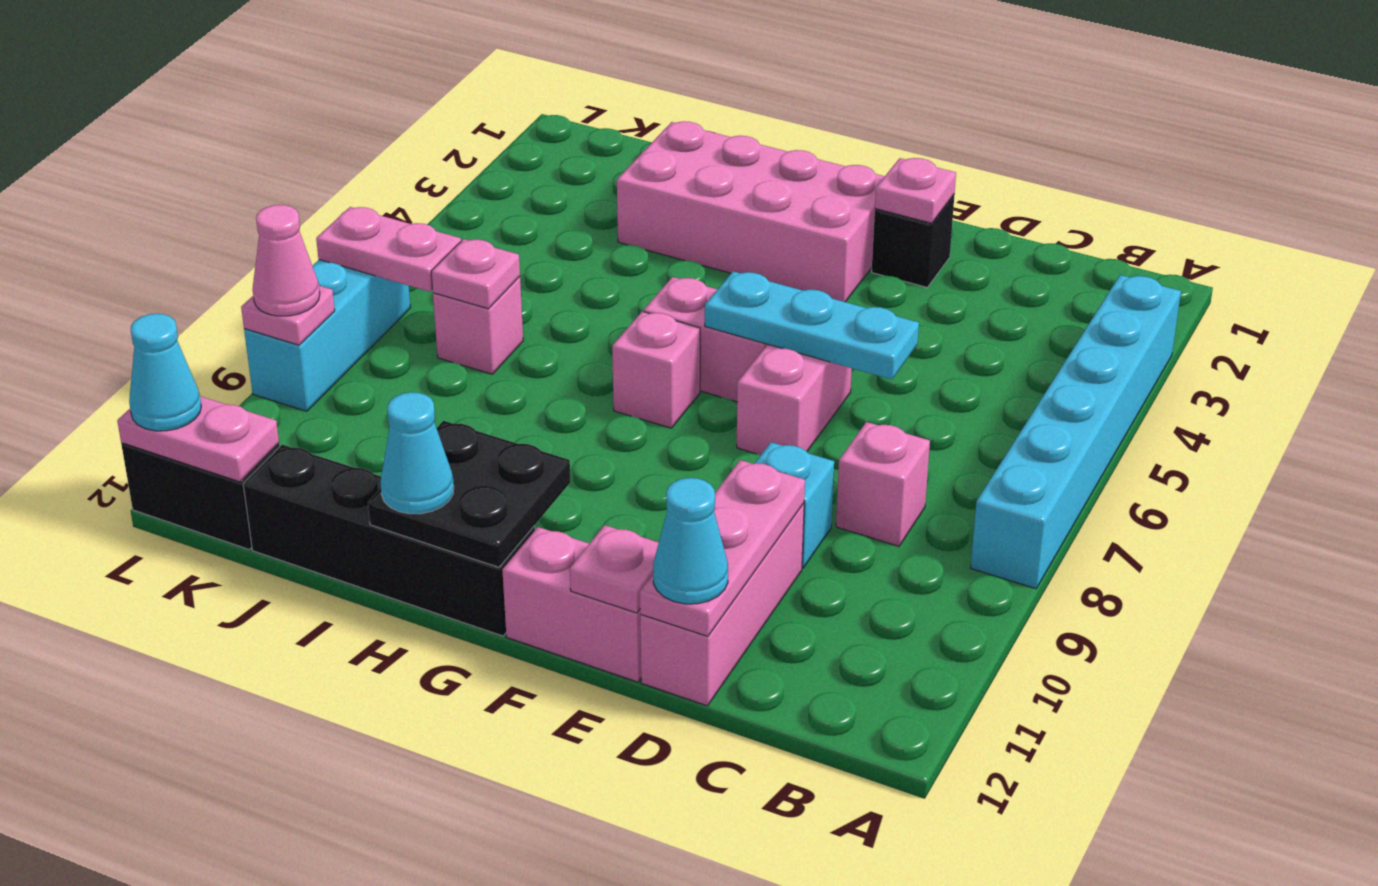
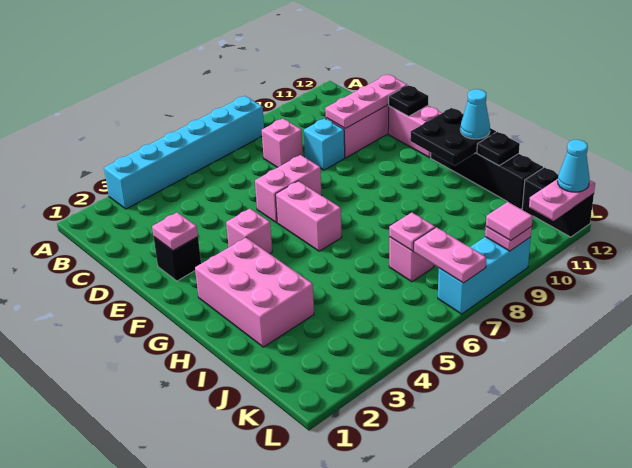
cyan 1x3 plate [705,271,919,380] -> none
cyan 1x1 cone [653,478,728,604] -> none
pink 1x1 plate [570,525,659,613] -> black 1x1 plate [389,85,428,116]
pink 2x4 brick [617,121,885,302] -> pink 2x3 brick [195,238,314,347]
pink 1x1 brick [612,311,700,428] -> pink 1x1 brick moved to [226,209,272,254]
none -> black 1x1 plate [477,132,520,165]
pink 1x2 plate [117,396,279,482] -> pink 1x2 plate turned to [529,179,595,221]
pink 1x1 cone [252,205,320,316] -> pink 1x1 tile [486,202,533,241]

